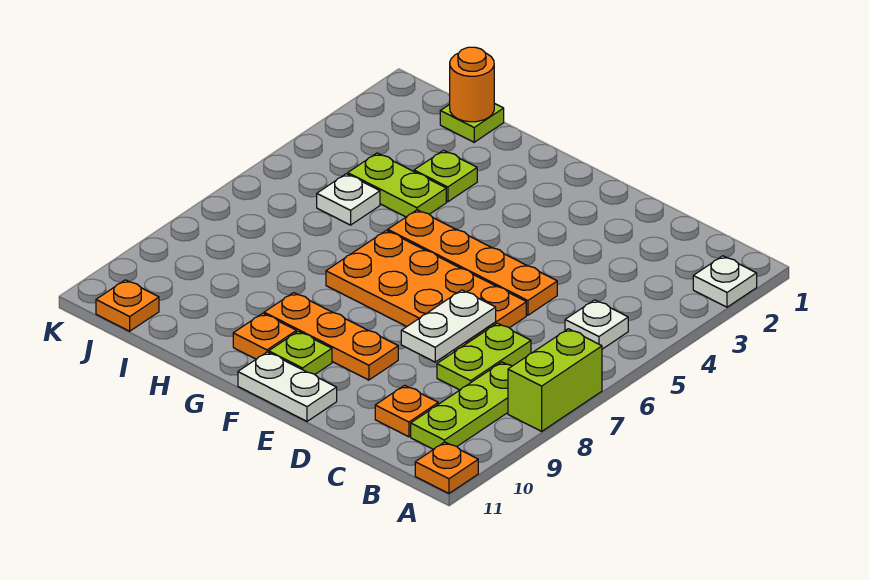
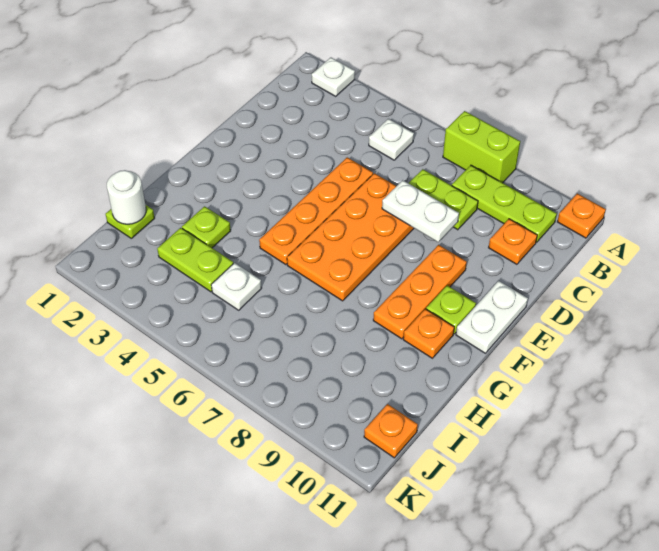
lime 1x2 plate [348,153,446,217] -> lime 1x2 plate turned to [157,228,233,292]
orange 1x1 round brick [450,47,494,122] -> white 1x1 round brick [107,170,146,224]

